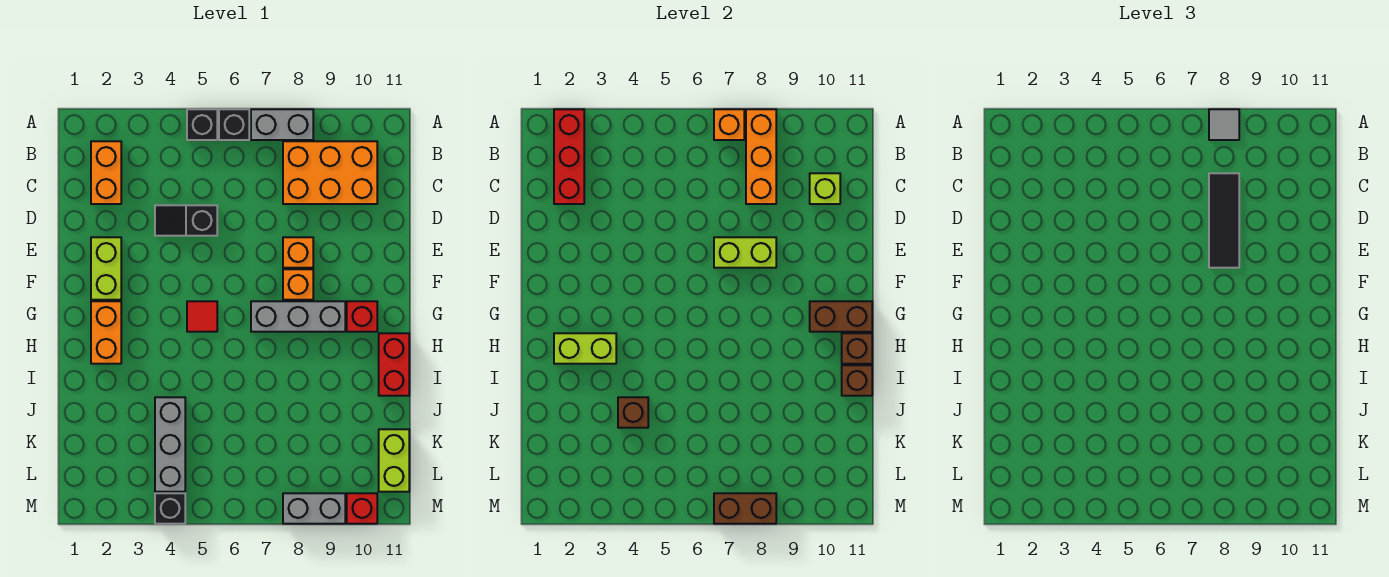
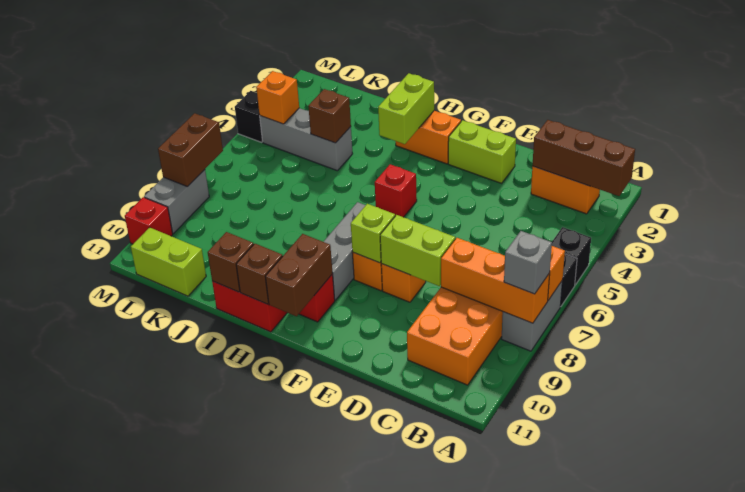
red 1x3 brick [554,109,584,204] -> brown 1x3 brick [532,120,635,196]
grey 1x1 tile [1209,109,1239,140] -> grey 1x1 brick [504,231,552,294]
black 1x3 tile [1209,173,1239,268] -> none
lime 1x1 brick [810,173,840,204] -> lime 1x1 brick moved to [351,204,395,263]
black 1x2 slope [155,205,217,236] -> none
lime 1x2 brick [714,237,776,268] -> lime 1x2 brick turned to [380,215,455,286]
red 1x1 tile [187,301,217,332] -> red 1x1 brick [375,164,417,217]
none -> orange 1x1 brick [256,71,299,124]

